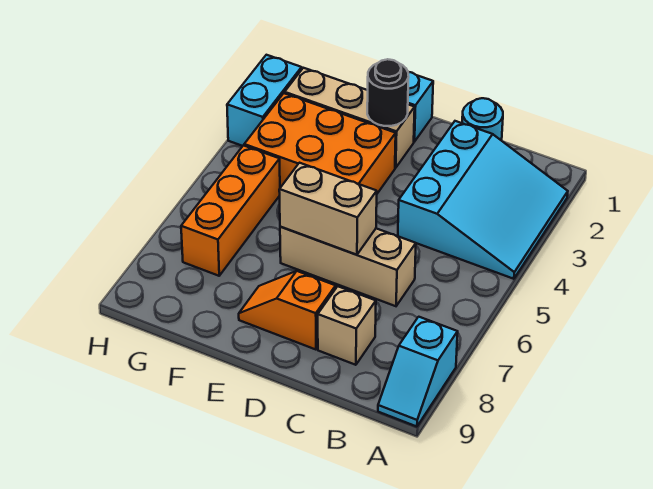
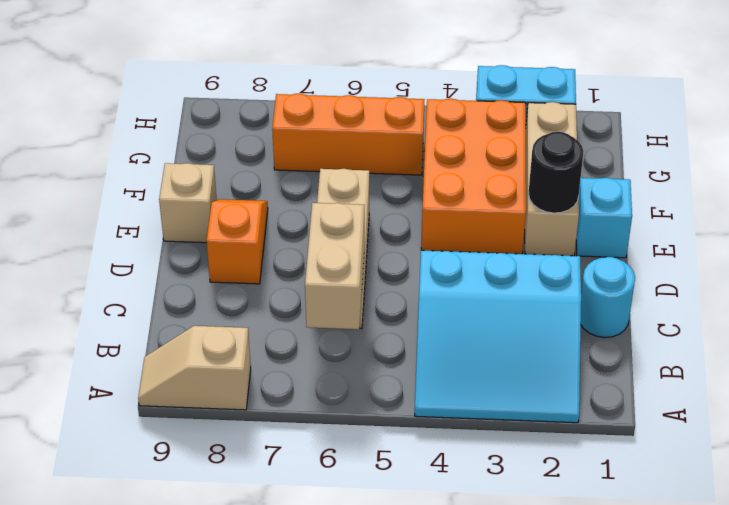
cyan 1x2 slope [378,317,458,427] -> tan 1x2 slope [138,326,251,410]
tan 1x1 brick [318,286,376,365] -> tan 1x1 brick moved to [159,163,217,243]
tan 1x2 brick [279,163,377,255] -> tan 1x2 brick moved to [305,203,364,329]

